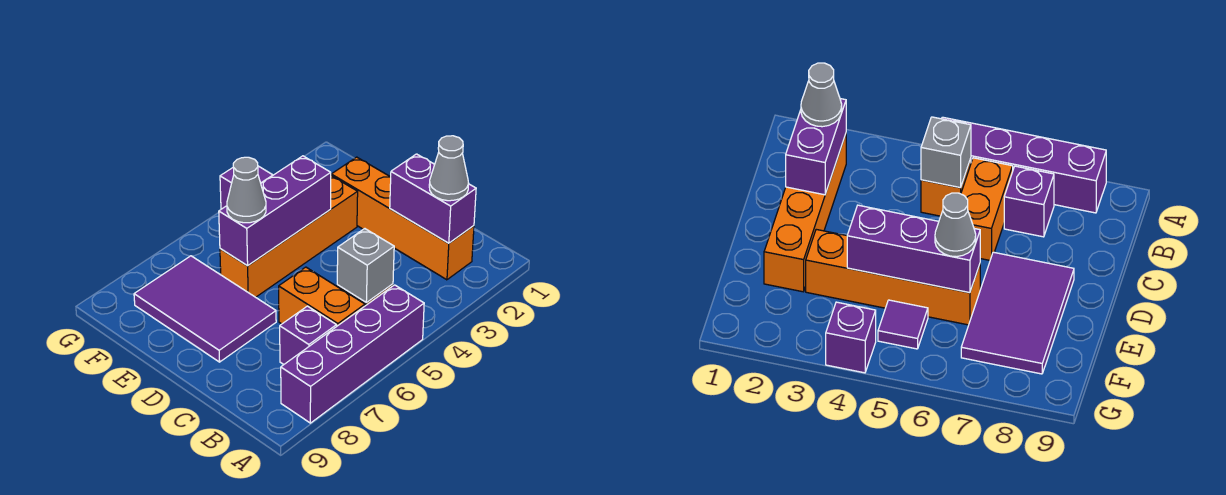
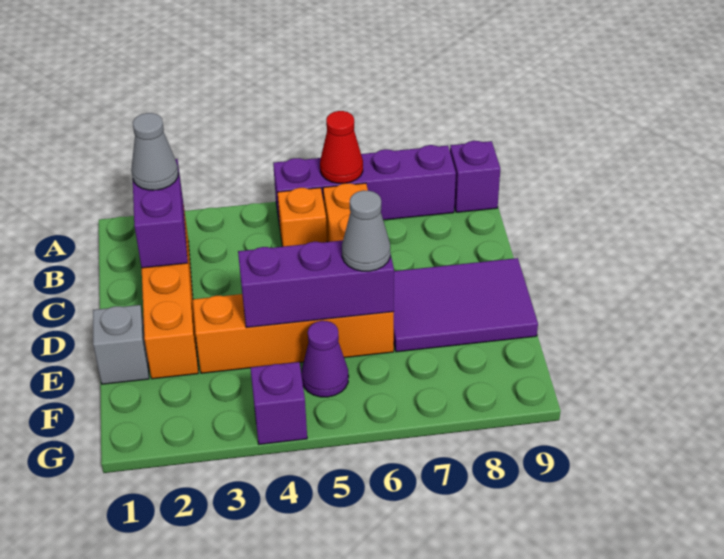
none -> red 1x1 cone [320,111,363,183]
grey 1x1 brick [337,229,394,302] -> grey 1x1 brick moved to [93,305,149,384]
purple 1x1 brick [280,306,337,364] -> purple 1x1 brick moved to [450,141,500,212]
purple 2x3 tile [134,256,276,362] -> purple 2x3 tile turned to [394,258,538,352]
purple 1x1 tile [878,300,928,349] -> purple 1x1 cone [301,321,349,397]

